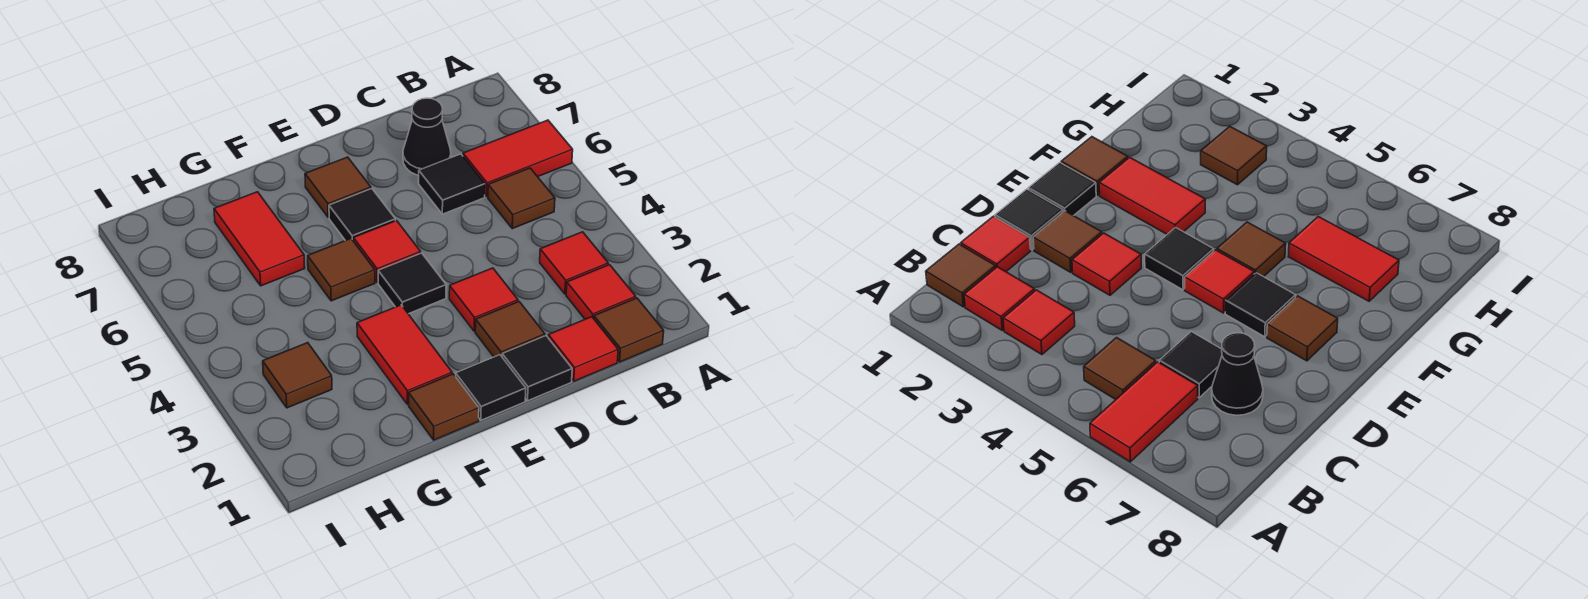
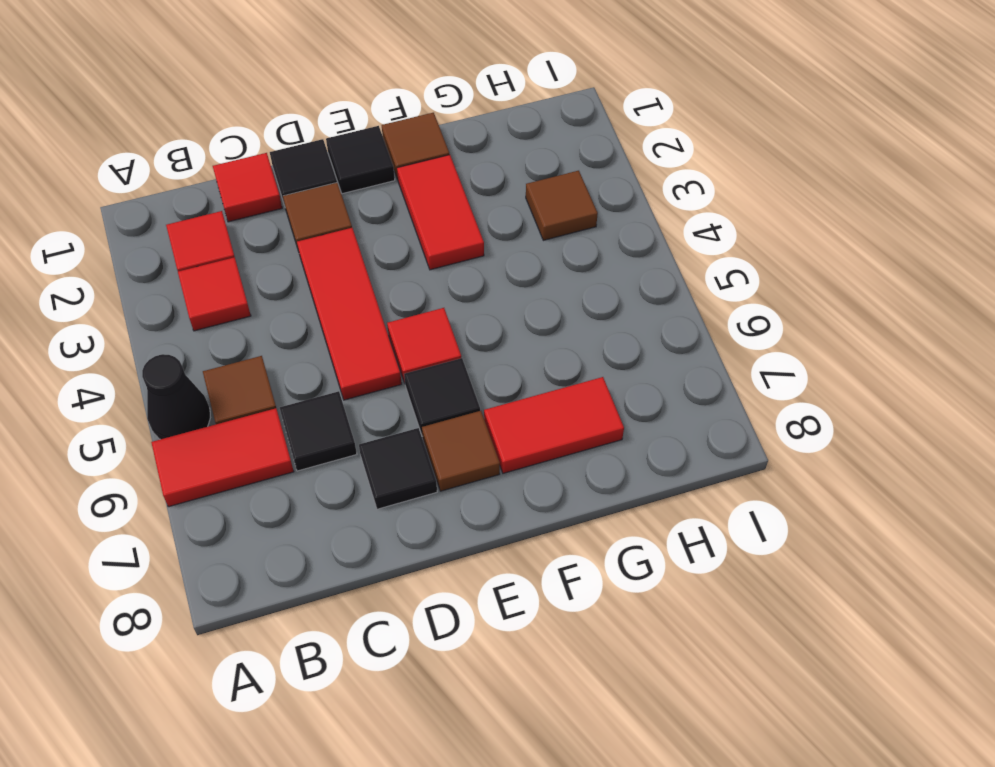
brown 1x1 tile [594,298,664,362] -> none
black 1x1 cone [403,98,451,175] -> black 1x1 cone moved to [142,354,210,439]
red 1x1 tile [449,268,518,331] -> red 1x3 tile [297,228,402,400]
black 1x1 tile [378,253,446,314] -> black 1x1 tile moved to [359,428,437,509]
brown 1x1 tile [308,239,375,301] -> none
red 1x2 tile [214,192,305,286] -> red 1x2 tile turned to [484,377,624,473]

